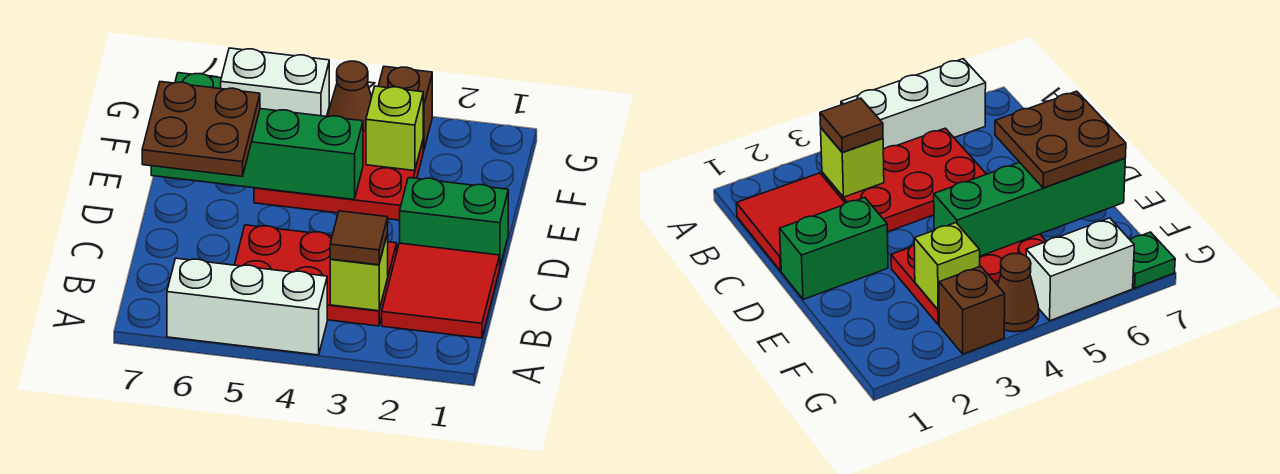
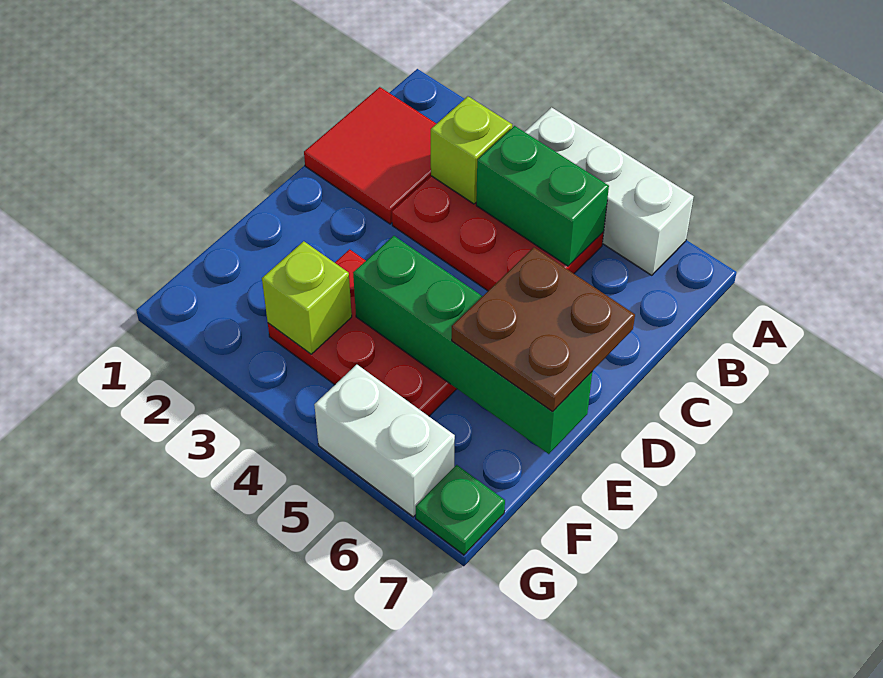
brown 1x1 tile [330,211,388,265] -> none
green 1x2 brick [400,178,508,266] -> green 1x2 brick moved to [476,126,609,266]
brown 1x1 brick [378,66,432,151] -> none
brown 1x1 cone [328,61,372,131] -> none

